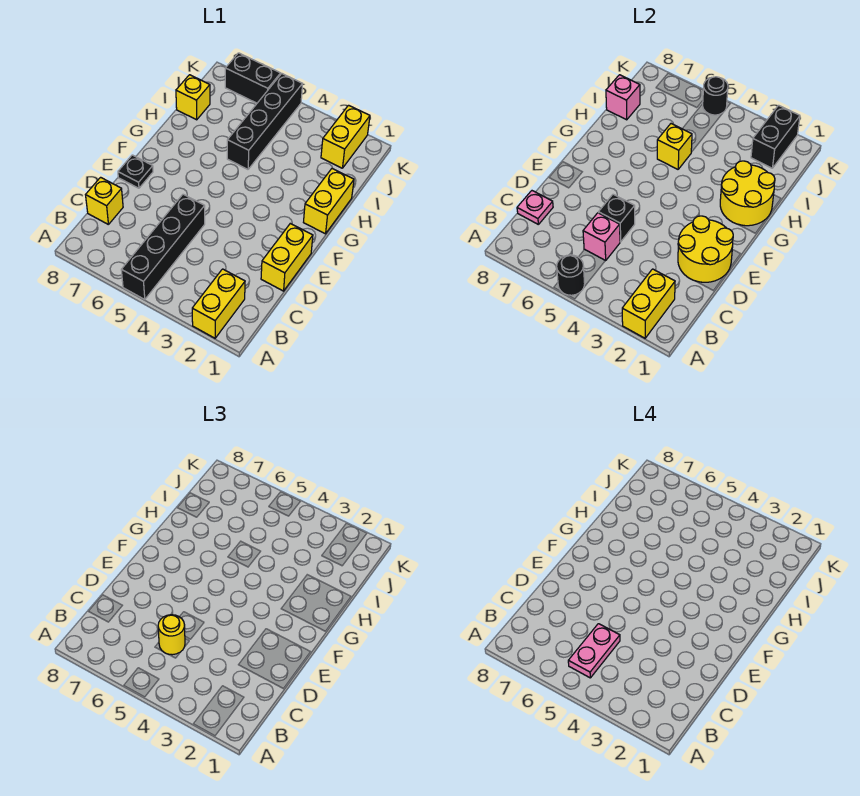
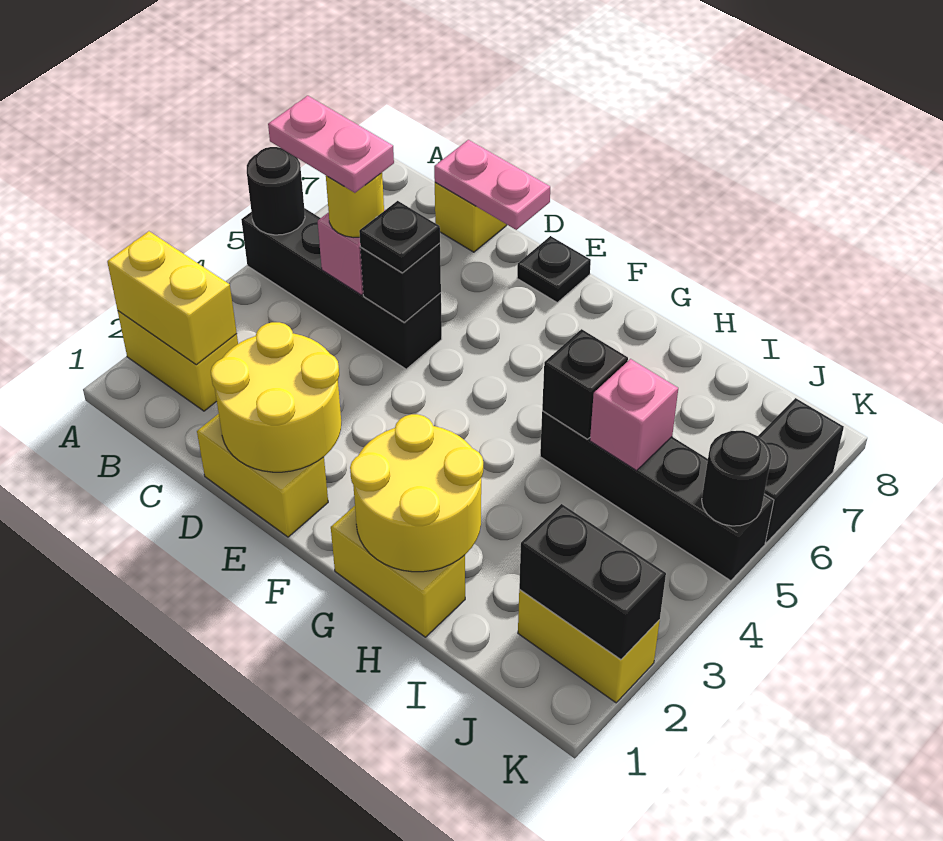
pink 1x1 plate [517,191,553,224] -> pink 1x2 plate [434,140,550,230]
none -> black 1x1 plate [359,201,440,273]
yellow 1x1 brick [657,124,692,169] -> black 1x1 brick [542,329,628,439]
yellow 1x1 brick [176,75,210,120] -> none
pink 1x1 brick [606,75,640,120] -> pink 1x1 brick moved to [590,359,678,471]

